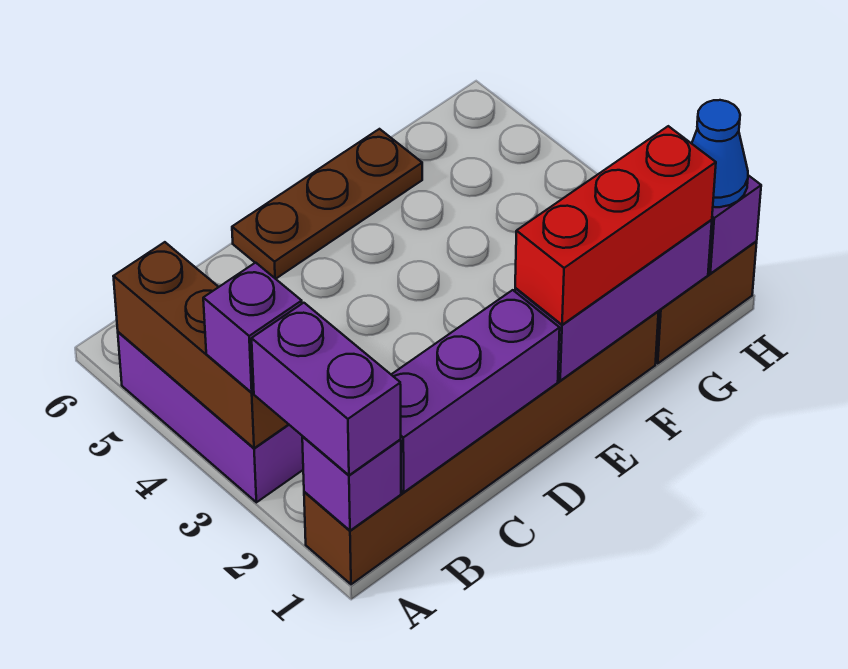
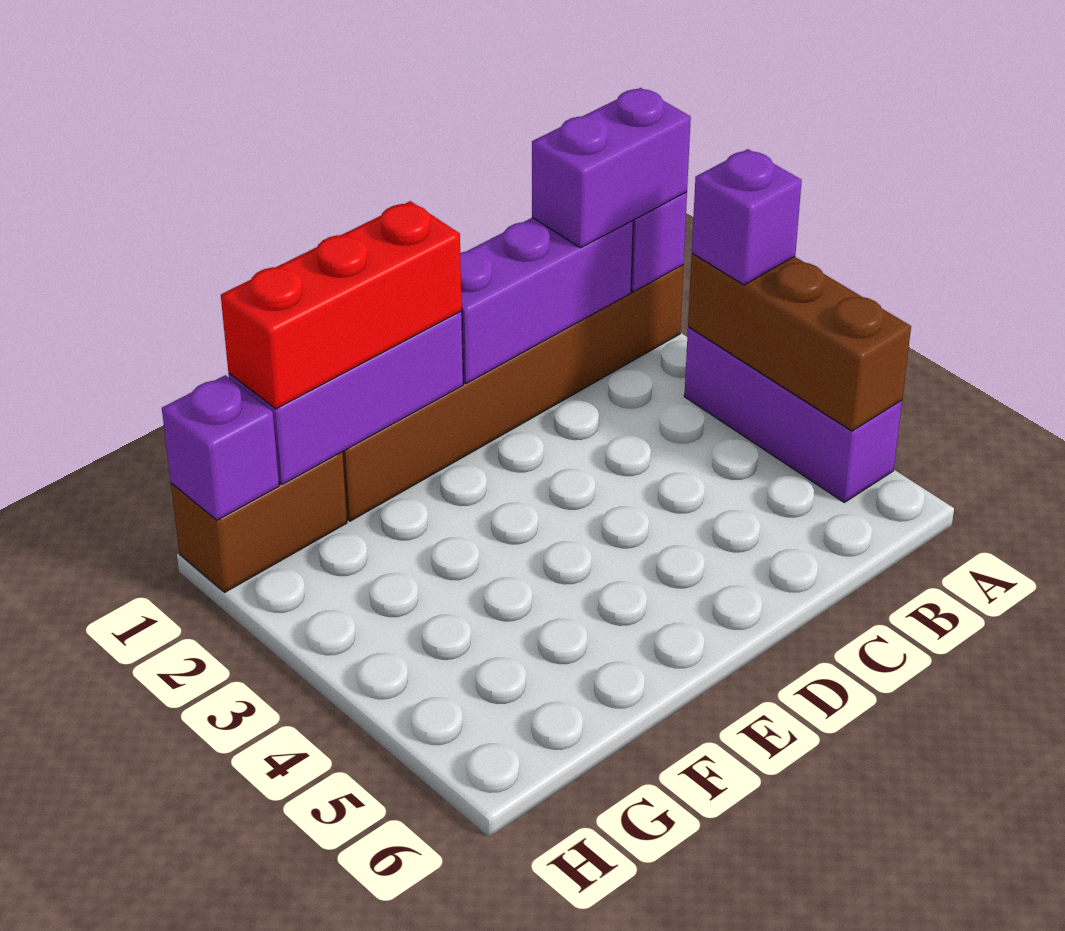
purple 1x2 brick [252,303,401,475] -> purple 1x2 brick turned to [532,88,691,248]
brown 1x3 plate [232,129,422,279] -> none
blue 1x1 cone [692,100,748,207] -> none

